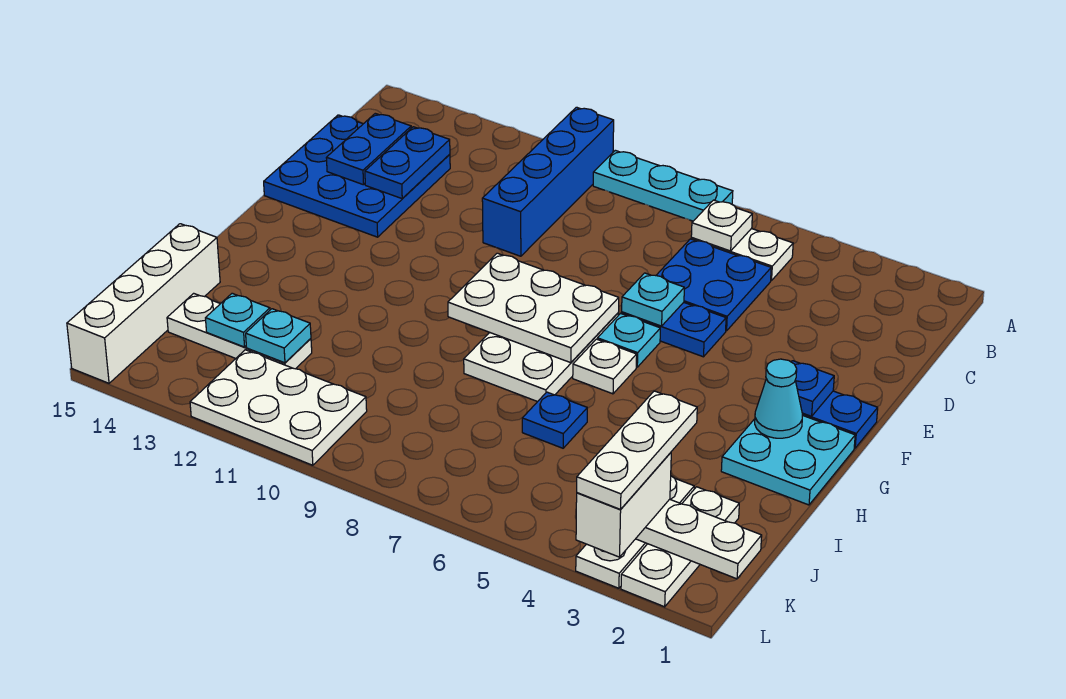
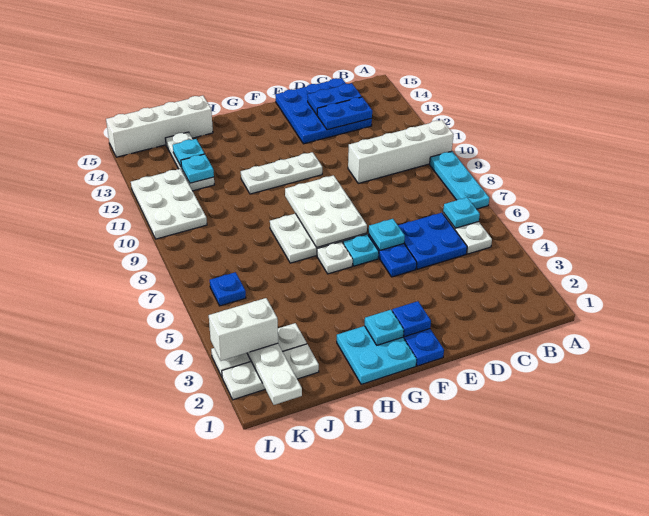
blue 1x4 brick [482,107,614,256] -> white 1x4 brick [348,120,453,183]
white 1x1 plate [691,200,752,251] -> cyan 1x1 plate [443,198,480,228]
cyan 1x1 cone [755,359,802,438] -> cyan 1x1 plate [364,310,404,345]
blue 1x1 plate [522,392,587,448] -> blue 1x1 plate moved to [210,272,246,306]
white 1x3 plate [577,391,697,509] -> white 1x3 plate moved to [241,152,322,194]

